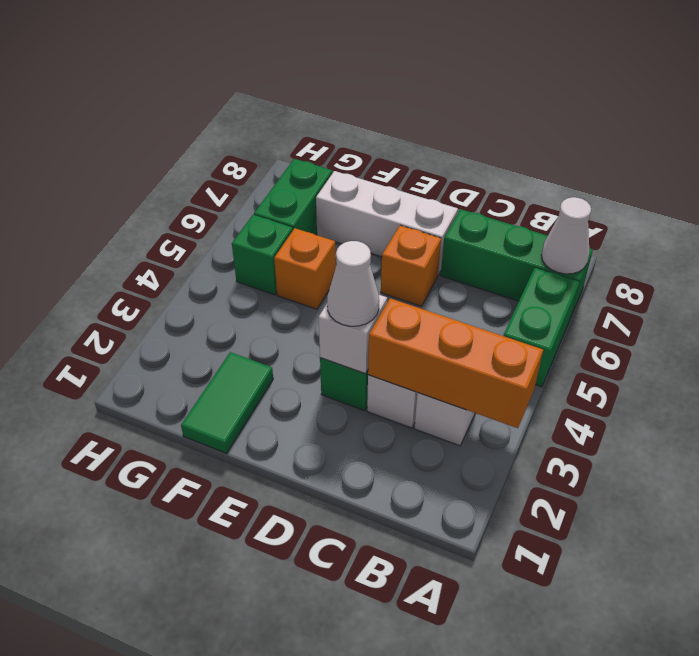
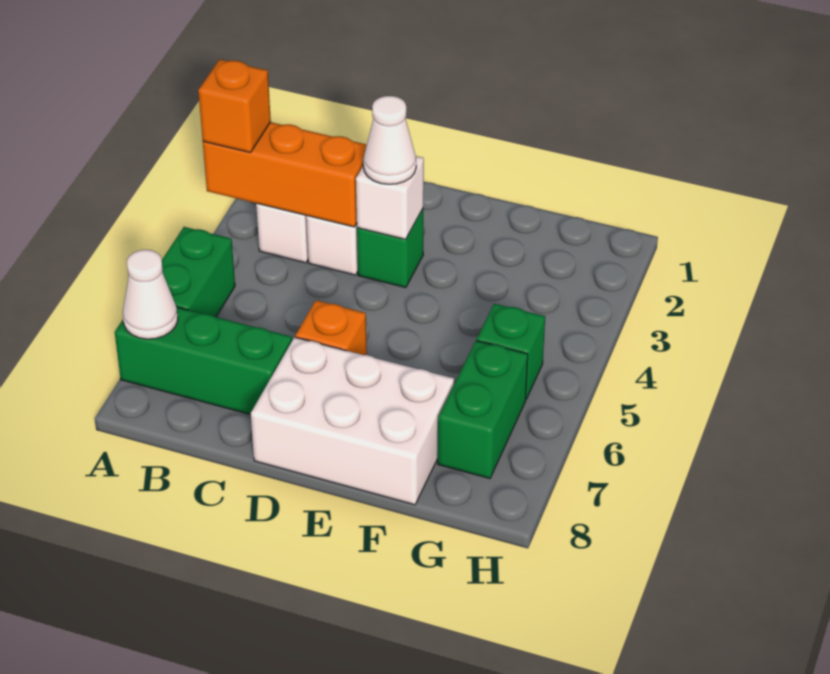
white 1x3 brick [316,171,458,275] -> white 2x3 brick [251,337,454,505]
green 1x2 tile [181,352,273,453] -> none
orange 1x1 brick [274,228,336,309] -> orange 1x1 brick moved to [198,59,271,153]

